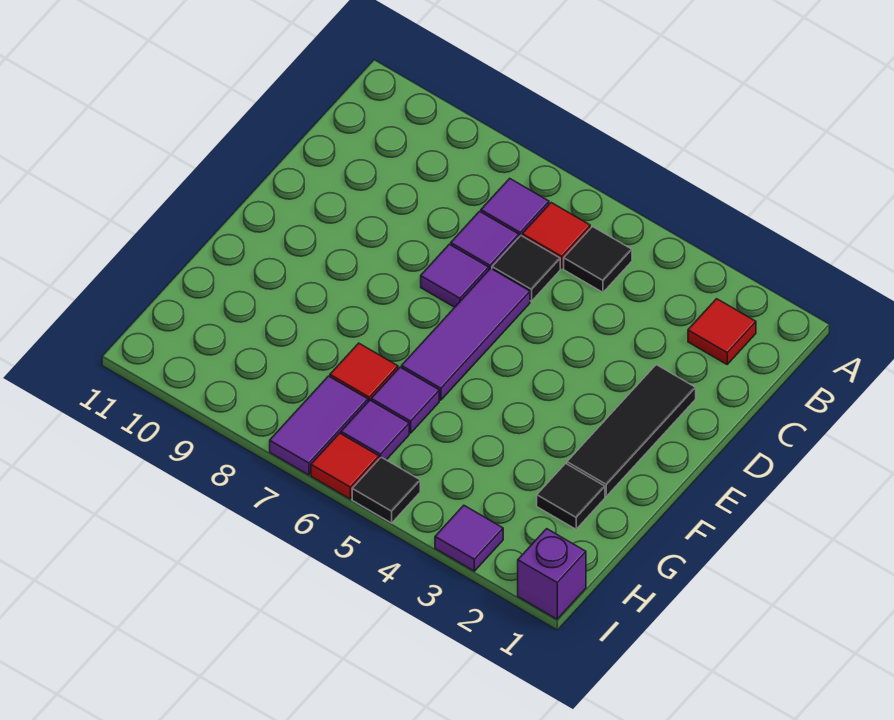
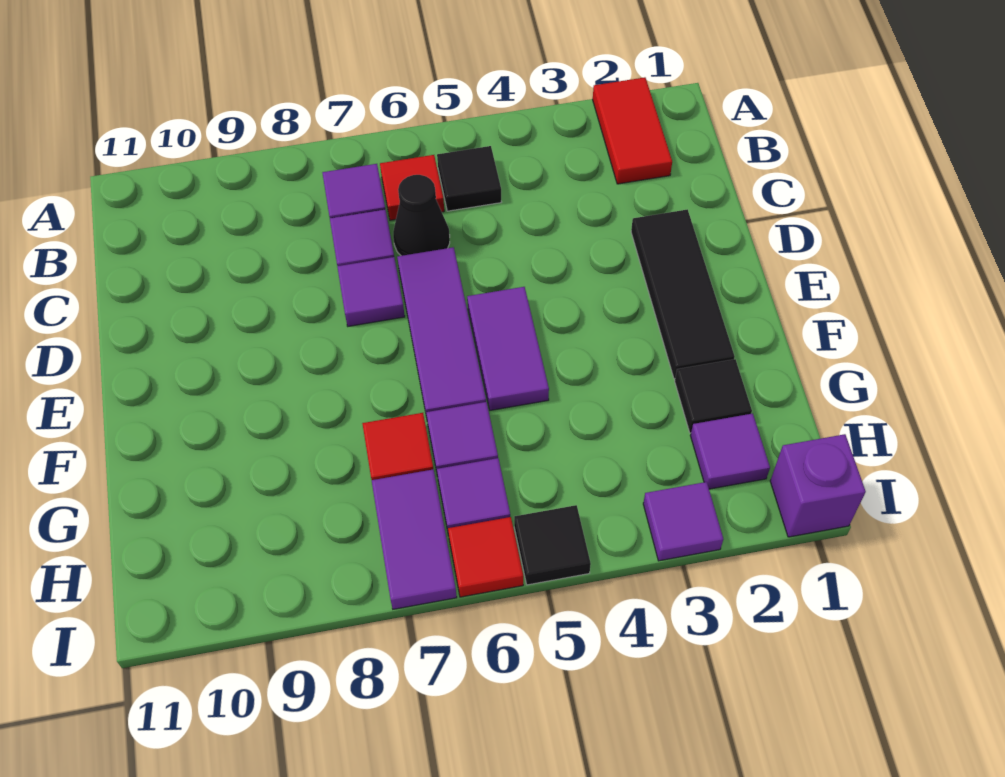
red 1x1 tile [688,299,756,364] -> red 1x2 tile [593,77,672,184]
black 1x1 tile [492,236,560,301] -> black 1x1 cone [393,175,450,256]
none -> purple 1x2 tile [467,287,549,410]
none -> purple 1x1 tile [690,414,770,489]

